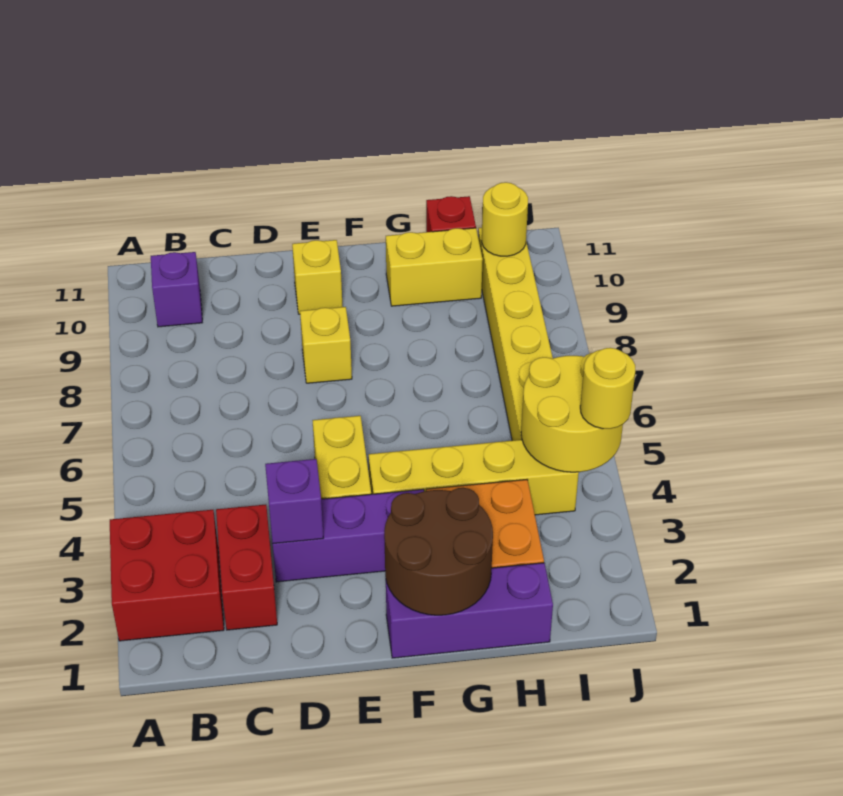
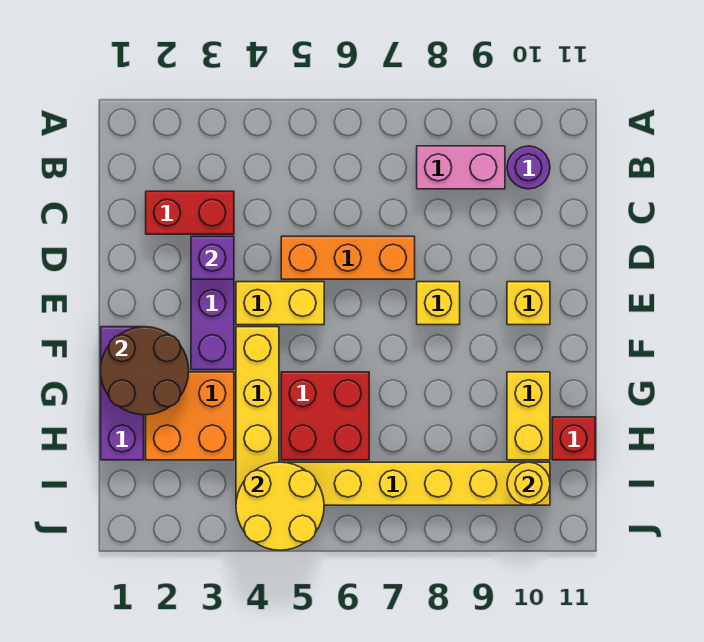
red 2x2 brick [110,510,224,641] -> red 2x2 brick moved to [281,372,369,460]
none -> pink 1x2 brick [417,146,505,189]
purple 1x1 brick [151,252,202,327] -> purple 1x1 round brick [507,146,550,189]
none -> orange 1x3 brick [281,236,415,279]
yellow 1x1 round brick [580,348,635,429] -> none

